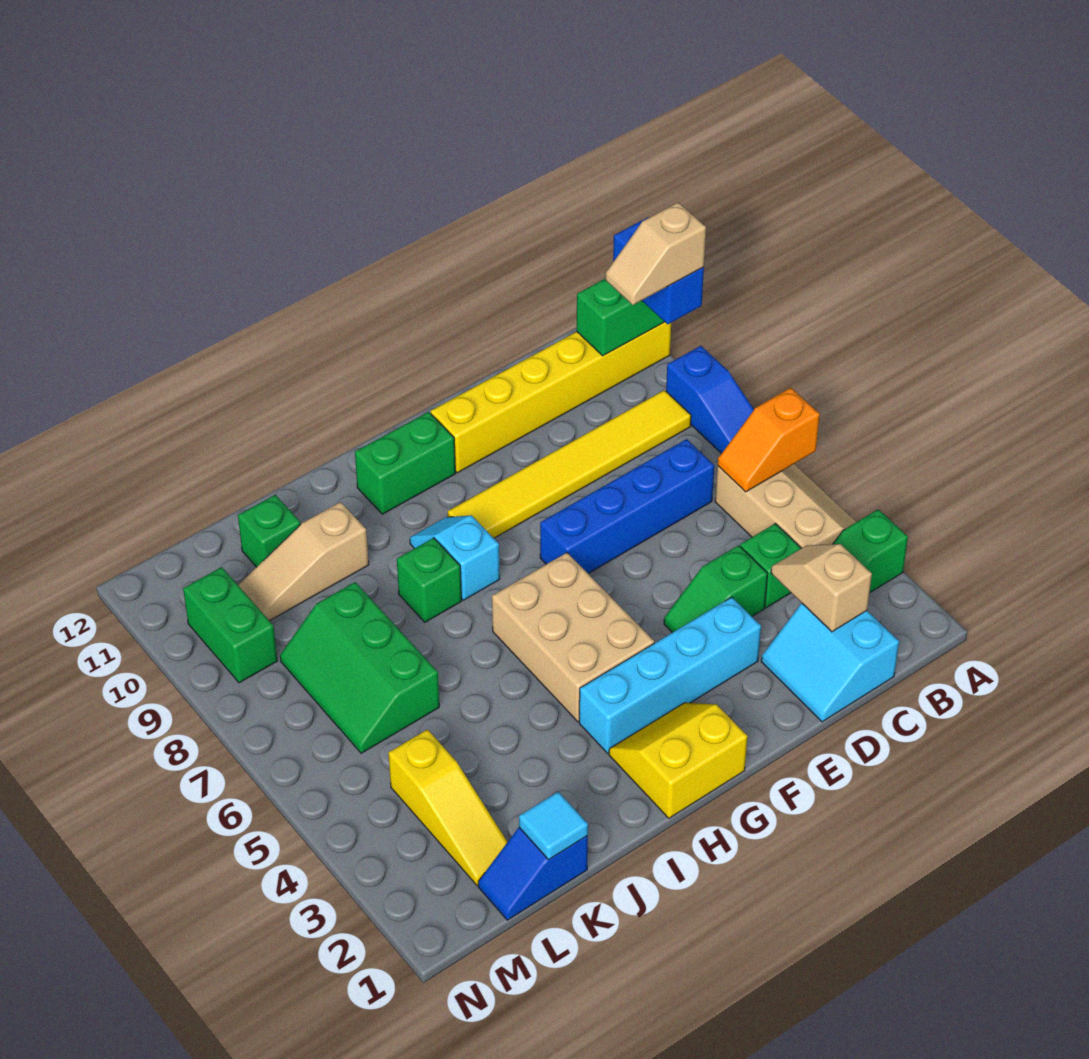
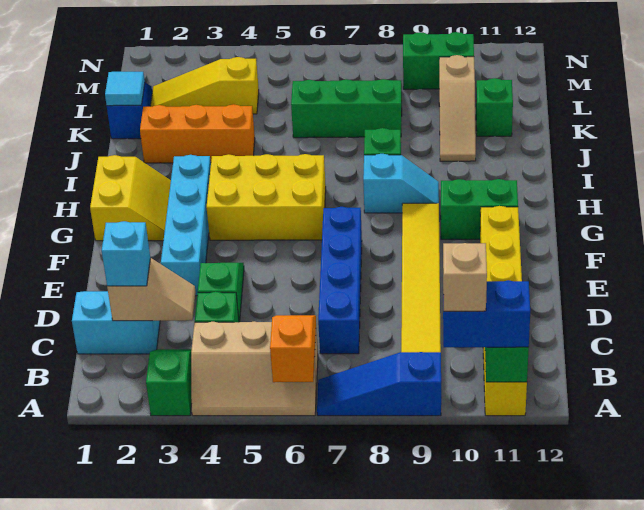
none -> cyan 1x1 brick [102,221,150,286]
tan 2x3 brick [492,553,654,722] -> yellow 2x3 brick [207,154,326,240]
green 1x2 brick [355,412,455,514] -> green 1x2 brick turned to [441,179,518,239]
none -> orange 1x3 brick [140,104,255,163]
tan 1x3 slope [238,502,369,621] -> tan 1x3 slope turned to [439,55,476,161]

